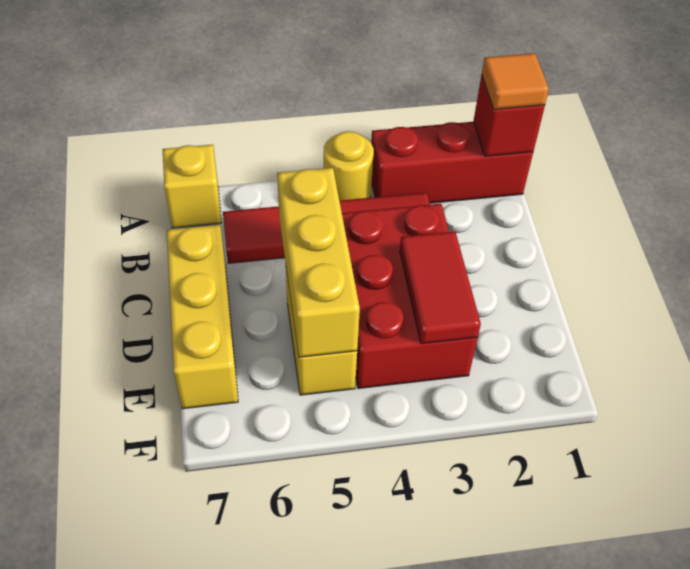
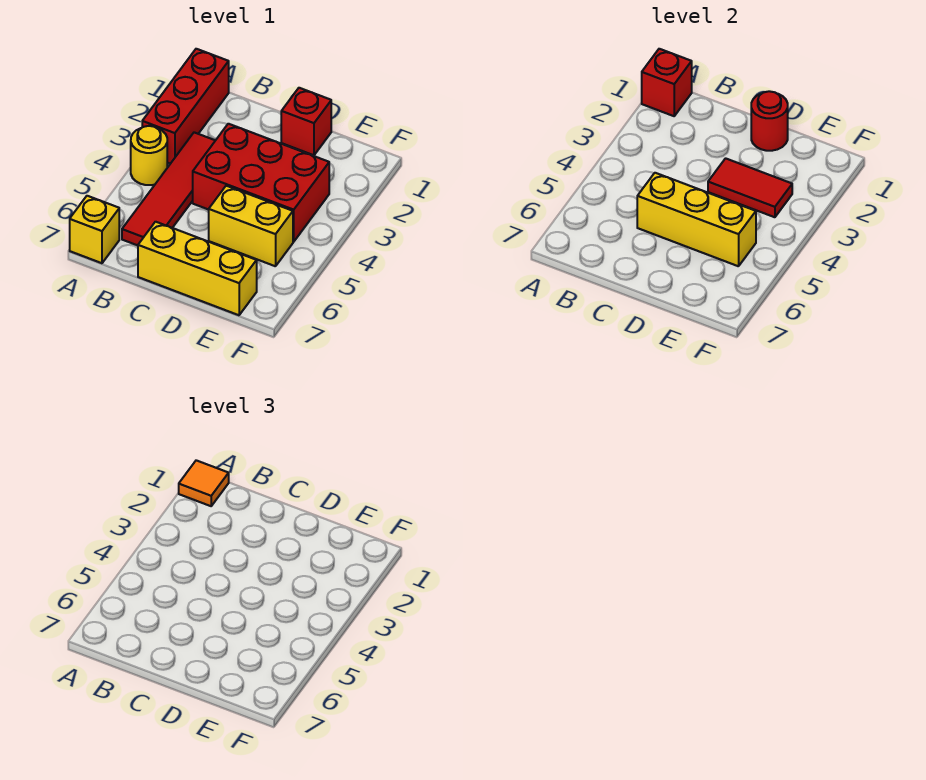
none -> red 1x1 brick [281,88,331,155]
none -> red 1x1 round brick [751,91,788,151]

